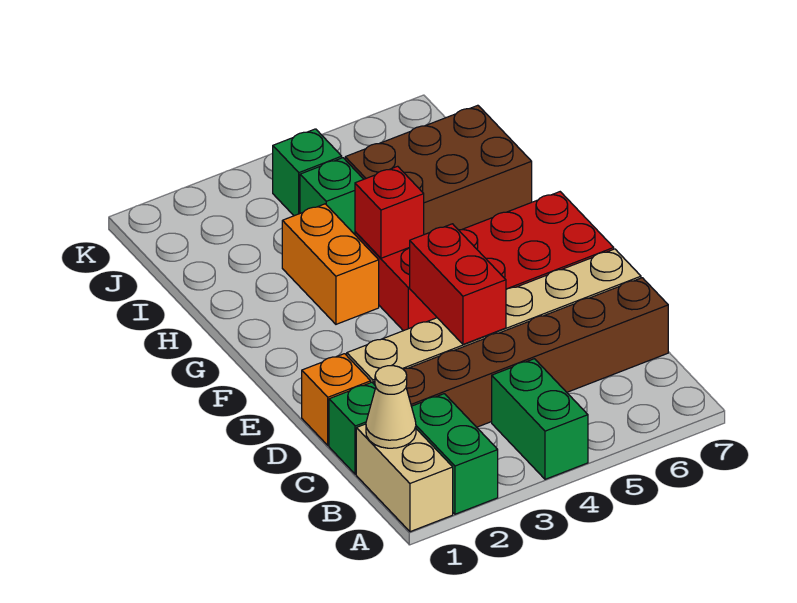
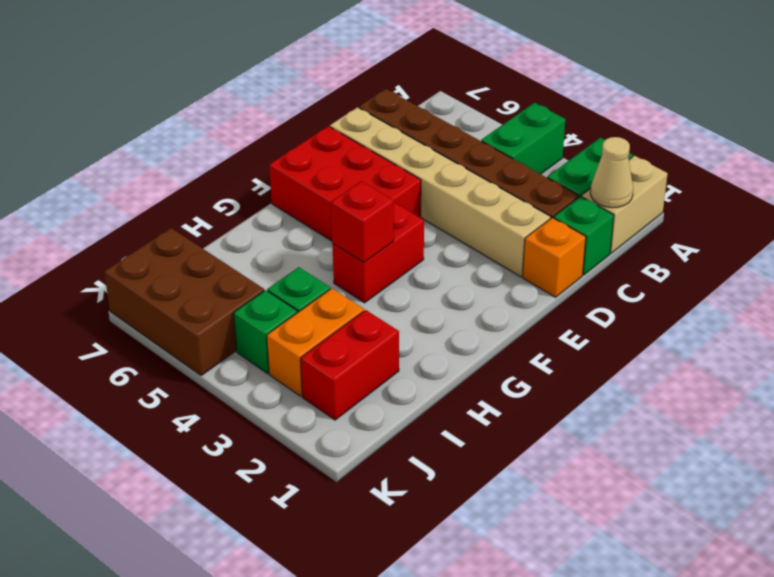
red 1x2 brick [410,224,506,344] -> red 1x2 brick moved to [301,310,399,420]
orange 1x2 brick [282,204,379,324] -> orange 1x2 brick moved to [267,288,364,396]
brown 2x3 brick [345,105,532,235] -> brown 2x3 brick moved to [104,228,264,375]

